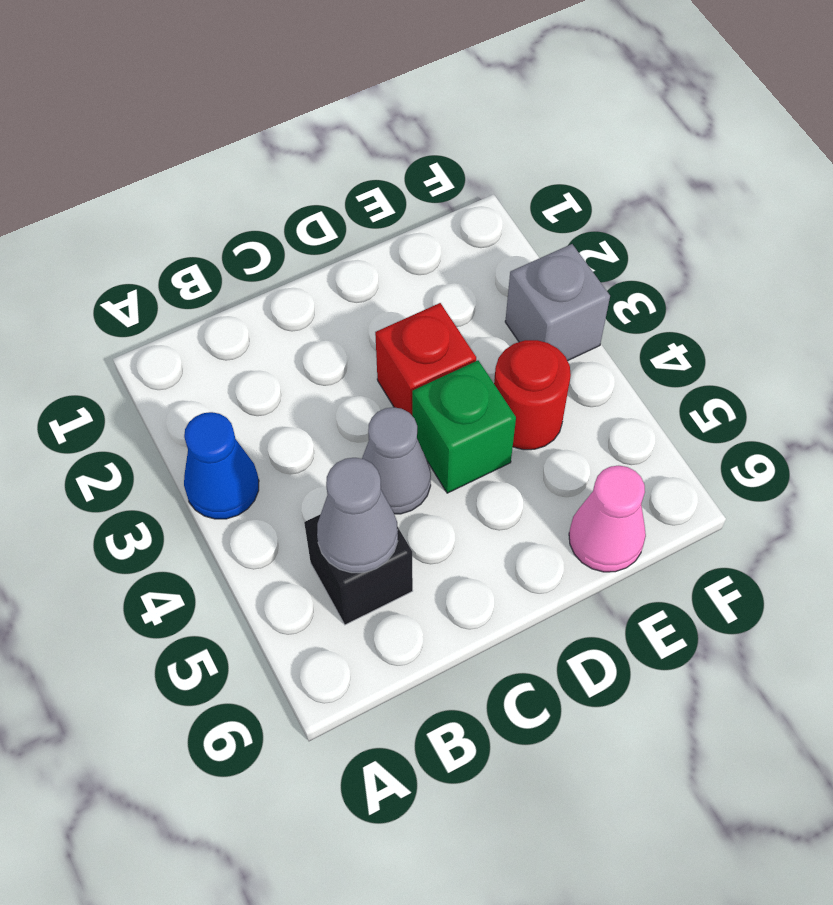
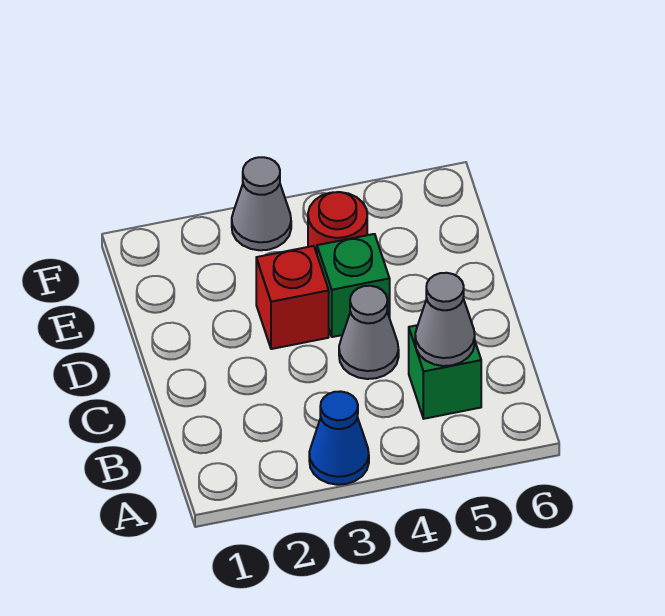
black 1x1 brick [304,514,413,625] -> green 1x1 brick [409,325,481,419]
pink 1x1 cone [569,466,646,572] -> none
grey 1x1 brick [505,244,610,361] -> grey 1x1 cone [232,157,291,250]

